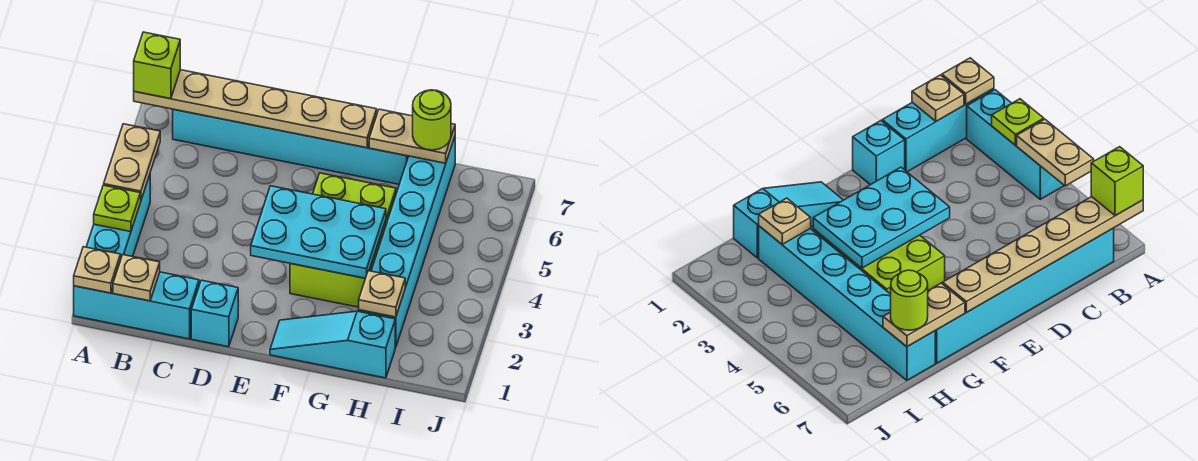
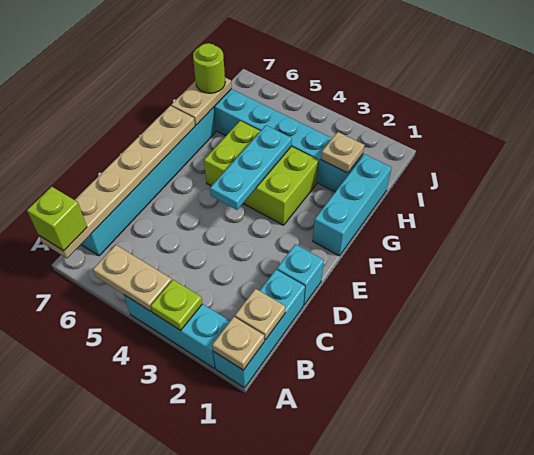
cyan 2x3 plate [251,186,386,278] -> cyan 1x3 plate [210,125,292,210]
cyan 1x3 slope [270,311,395,378] -> cyan 1x3 brick [313,154,392,256]

